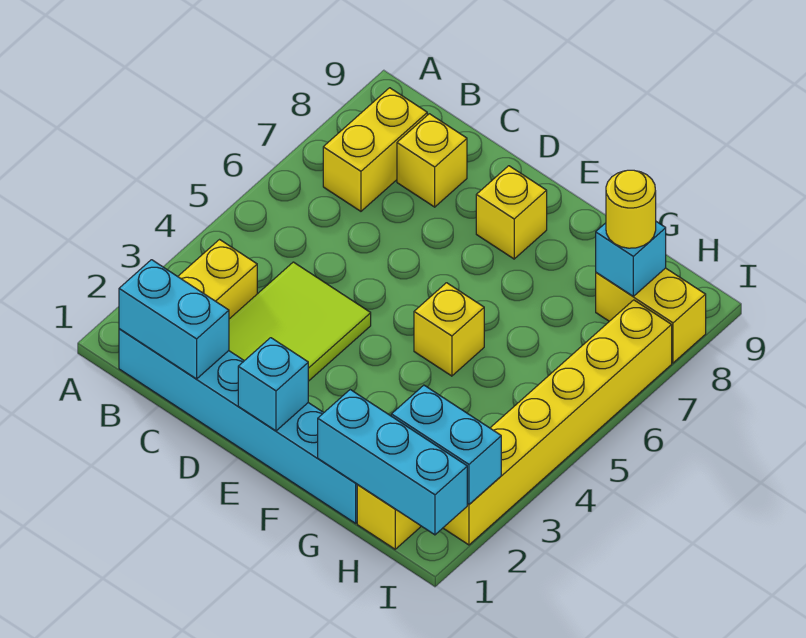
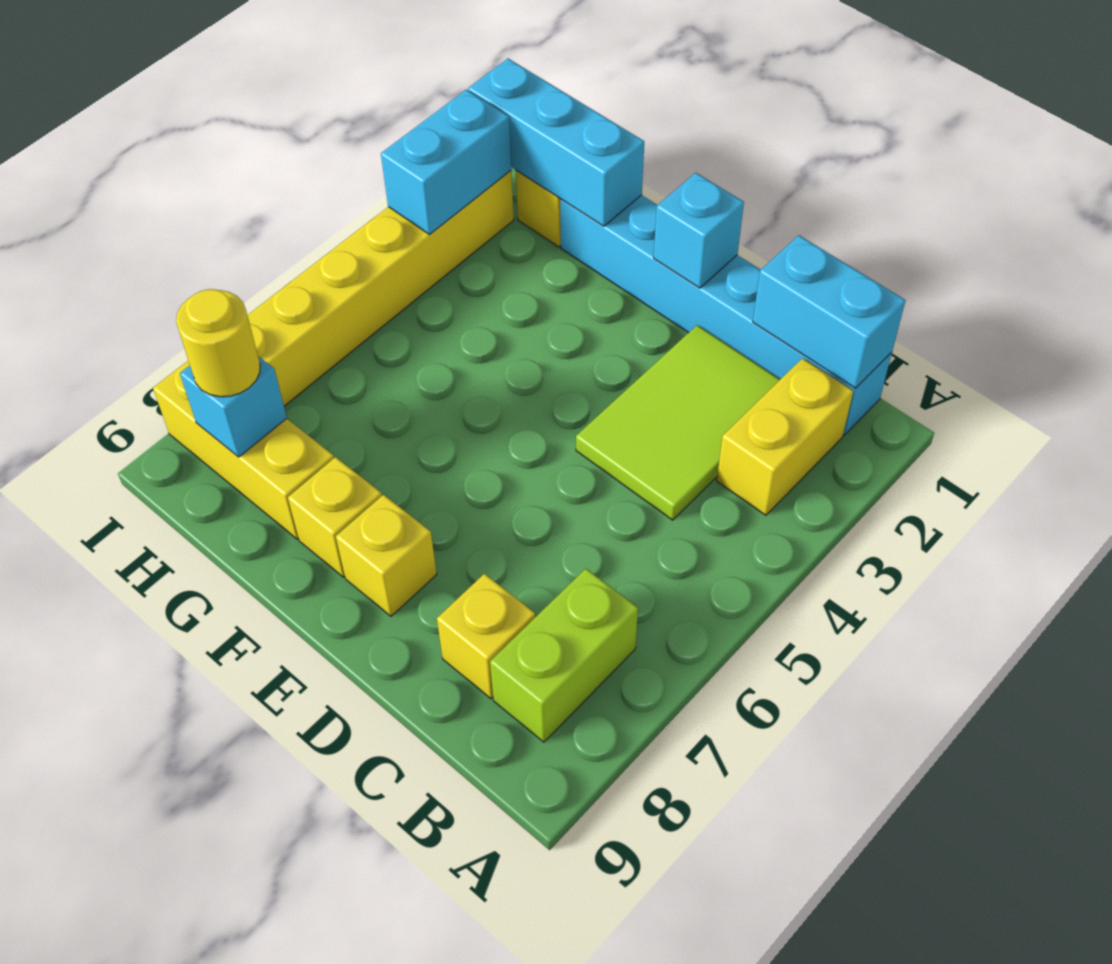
yellow 1x2 brick [323,88,427,211] -> lime 1x2 brick [490,569,638,742]
yellow 1x1 brick [414,283,484,376] -> yellow 1x1 brick moved to [288,457,382,577]
cyan 1x2 brick [391,385,501,504] -> cyan 1x2 brick turned to [381,90,511,235]
yellow 1x2 brick [596,268,706,363] -> yellow 1x3 brick [153,361,334,539]

